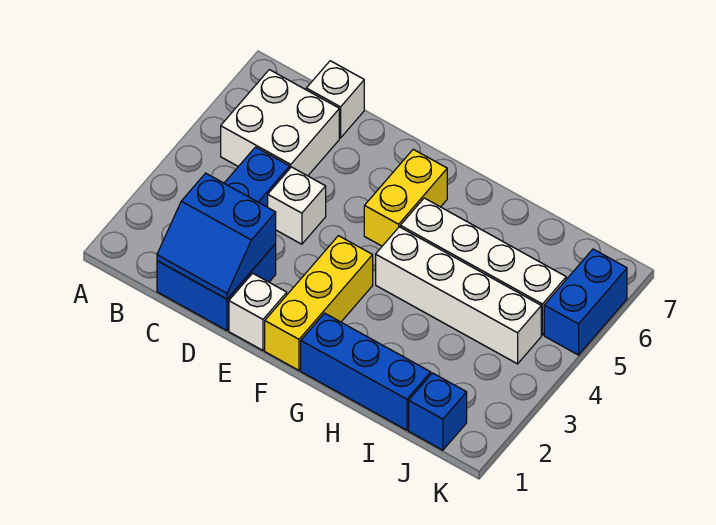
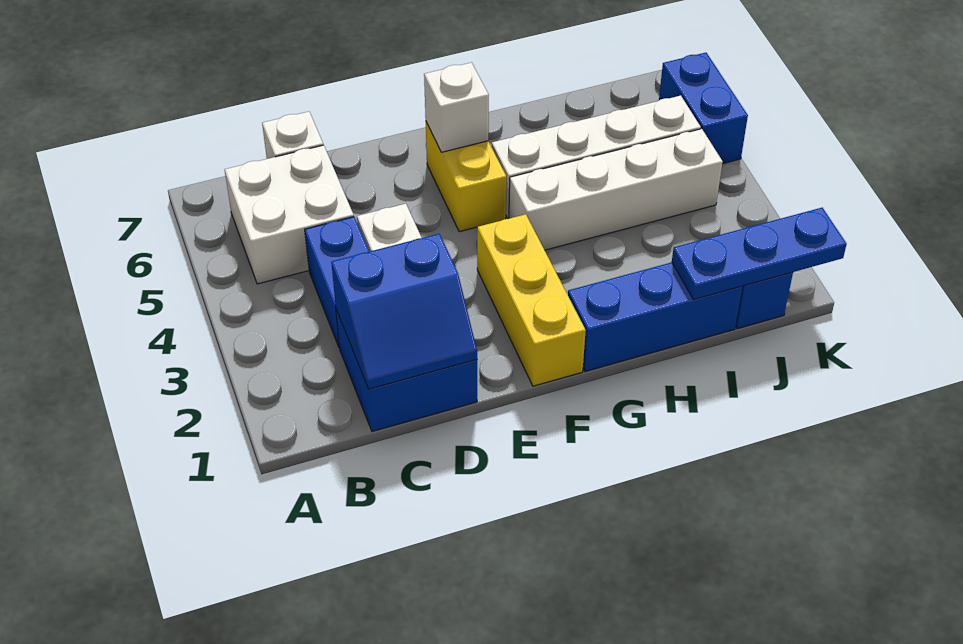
white 1x1 brick [229,273,287,350] -> white 1x1 brick moved to [424,63,489,152]
none -> blue 1x3 plate [672,208,847,299]

